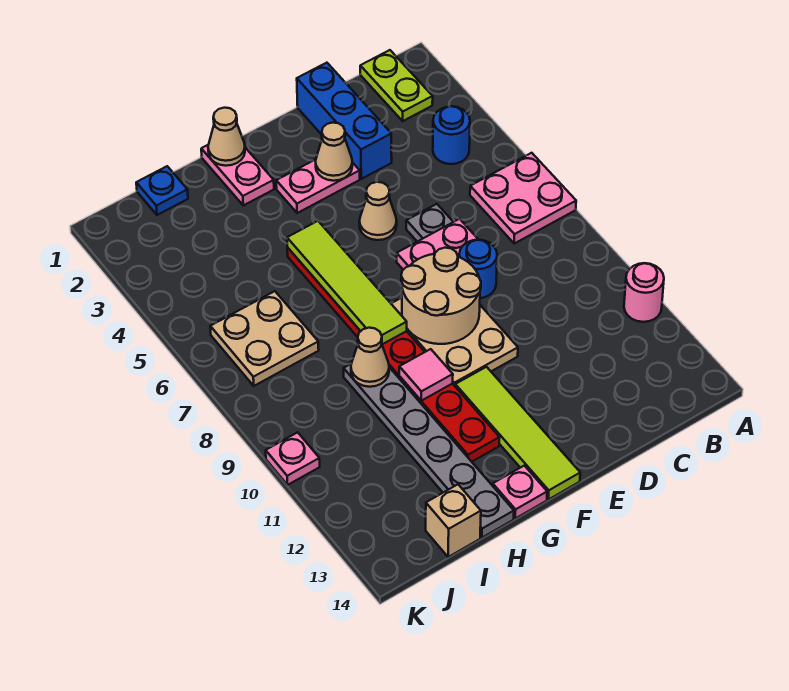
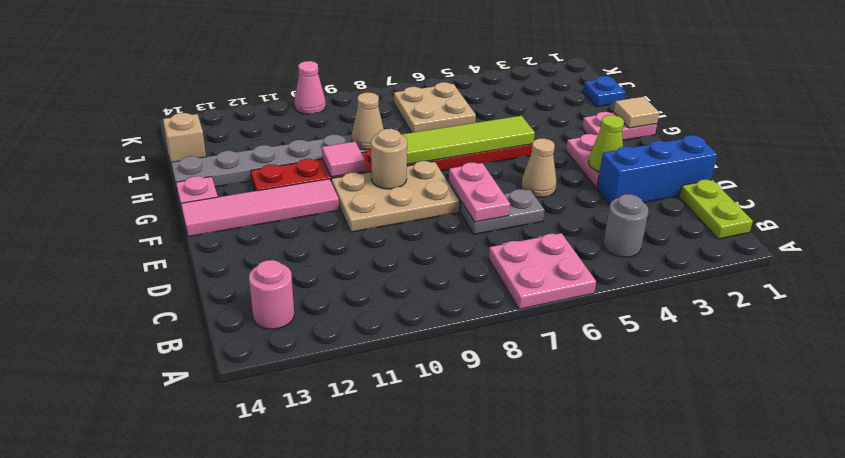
pink 1x1 round brick [624,263,664,322] -> pink 1x1 round brick moved to [249,260,294,329]
lime 1x2 plate [360,50,433,121] -> lime 1x2 plate turned to [679,180,753,239]
blue 1x1 round brick [433,106,470,164] -> grey 1x1 round brick [604,194,648,257]
blue 1x1 round brick [459,240,497,298] -> none
tan 1x1 cone [316,123,352,181] -> lime 1x1 cone [589,115,624,172]
tan 2x2 round brick [401,248,481,344] -> tan 1x1 round brick [371,129,407,189]
lime 1x4 tile [455,367,580,499] -> pink 1x4 tile [181,179,339,237]
tan 1x1 cone [208,108,245,166] -> tan 1x1 tile [614,97,659,128]
pink 1x1 plate [266,432,320,485] -> pink 1x1 cone [294,61,326,114]

